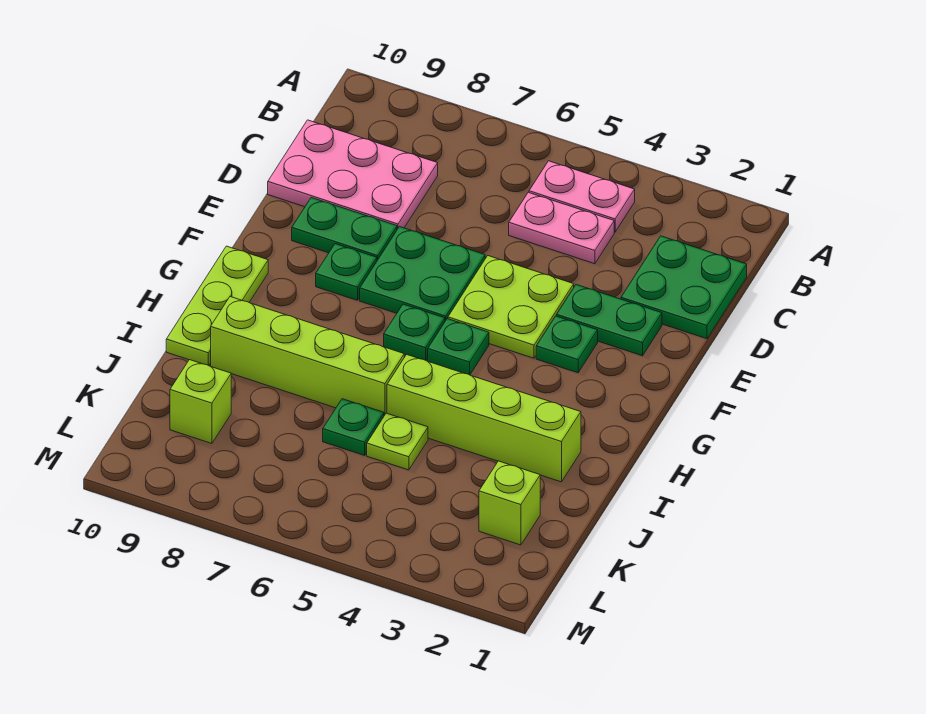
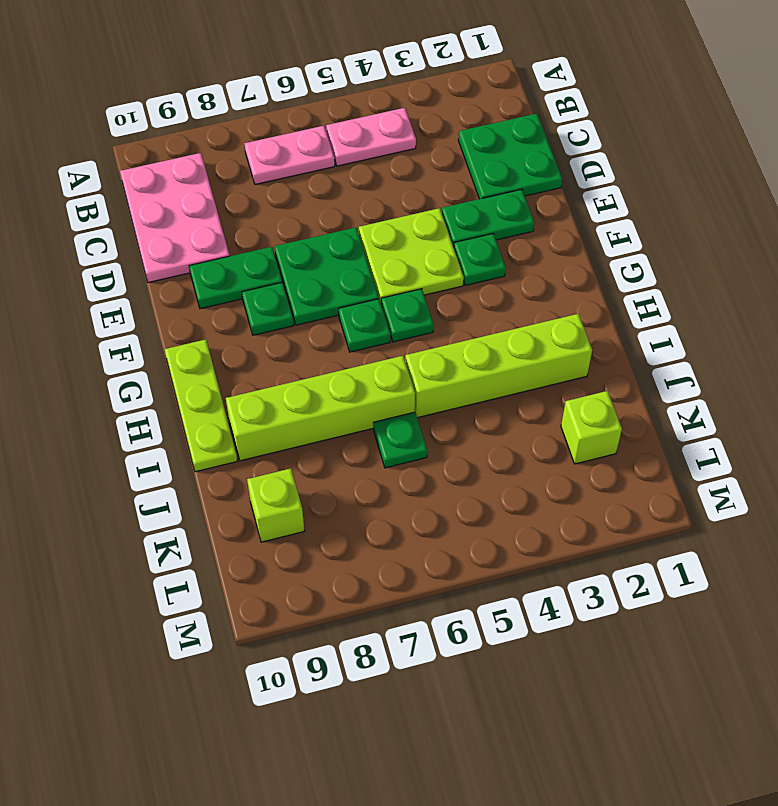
pink 1x2 plate [509,192,614,264] -> pink 1x2 plate moved to [244,126,335,184]
pink 2x3 plate [268,120,438,229] -> pink 2x3 plate turned to [120,153,229,283]
lime 1x1 plate [367,413,428,470] -> none

